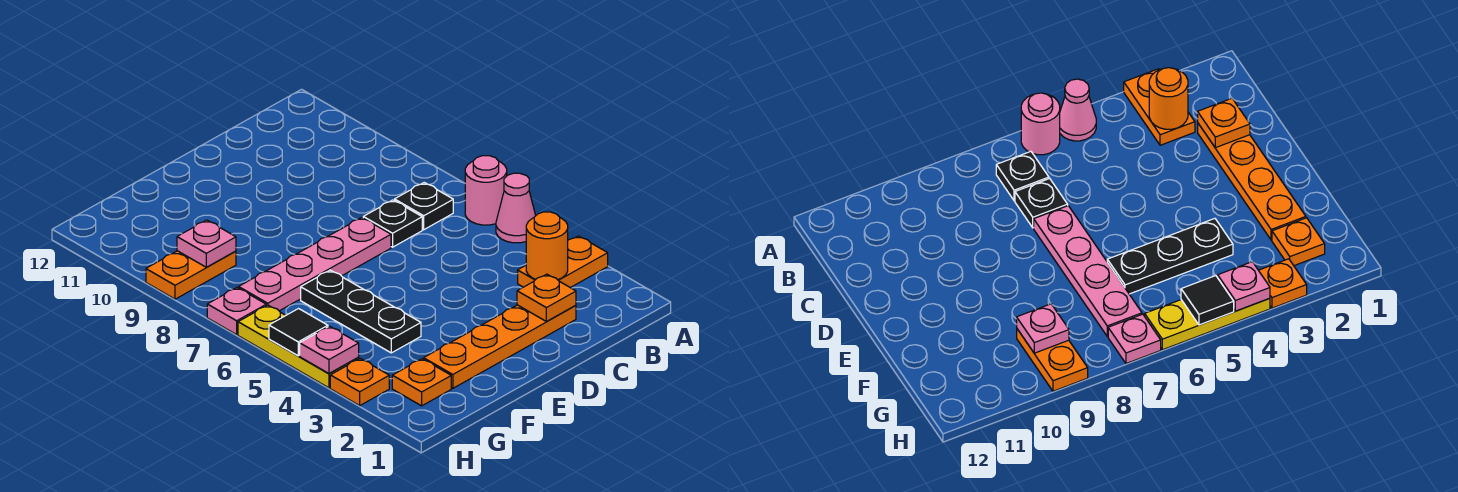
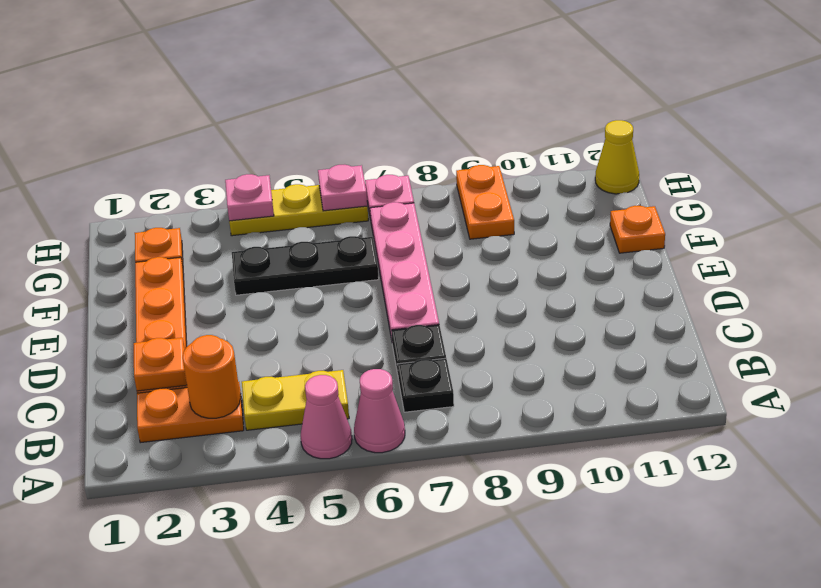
orange 1x2 plate [518,236,608,288] -> orange 1x2 plate turned to [137,382,244,443]
pink 1x1 round brick [465,156,507,225] -> pink 1x1 cone [354,369,405,453]
none -> yellow 1x2 plate [242,370,349,430]
pink 1x1 plate [177,220,236,267] -> pink 1x1 plate moved to [318,165,367,211]
orange 1x1 plate [330,359,389,406] -> orange 1x1 plate moved to [610,206,665,253]
black 1x1 tile [269,309,328,356] -> none
none -> yellow 1x1 cone [595,120,639,194]

